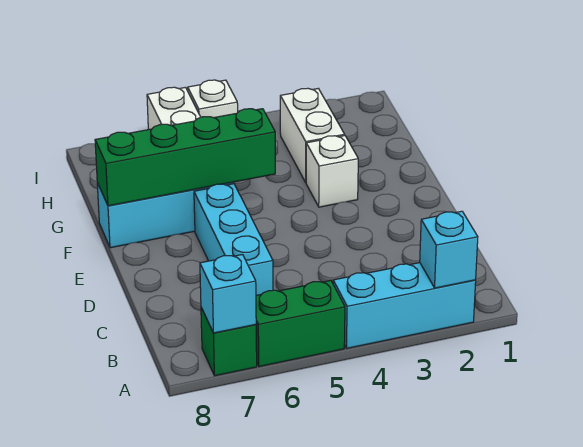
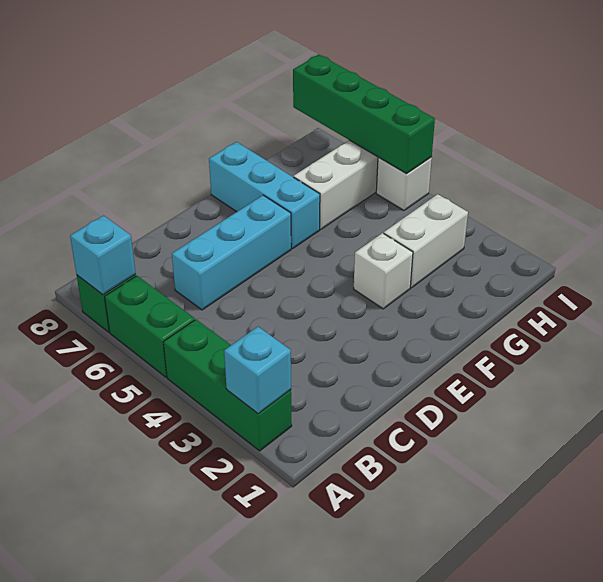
cyan 1x3 brick [333,263,476,348] -> green 1x3 brick [163,320,292,451]
green 1x4 brick [95,109,275,206] -> green 1x4 brick moved to [293,55,435,173]

